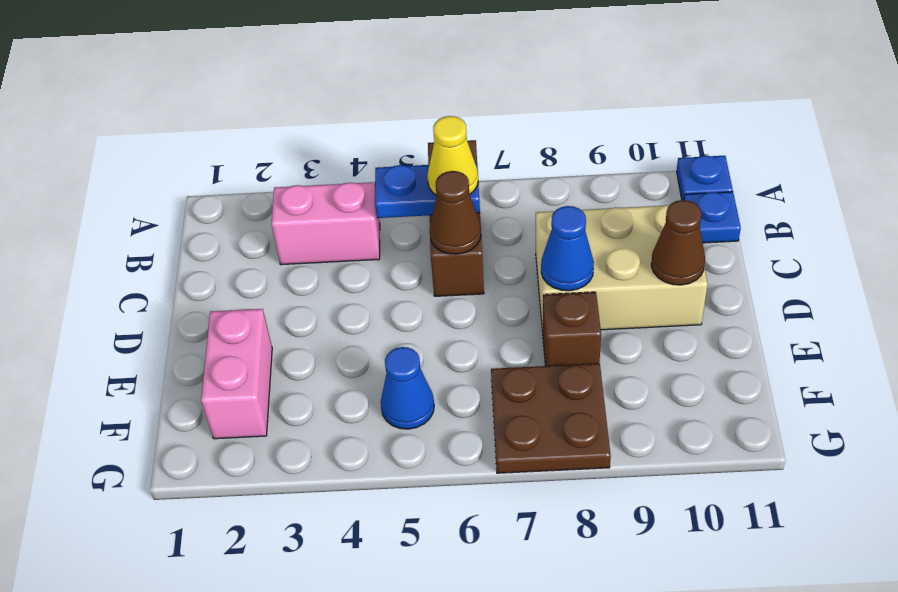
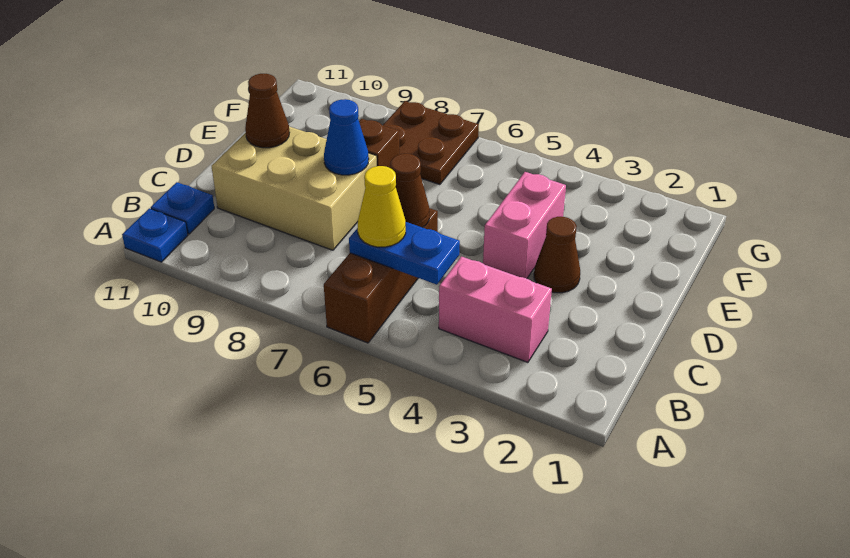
none -> brown 1x1 cone [534,217,580,293]
pink 1x2 brick [201,309,272,439] -> pink 1x2 brick moved to [483,172,566,278]
blue 1x1 cone [381,347,434,429] -> none

